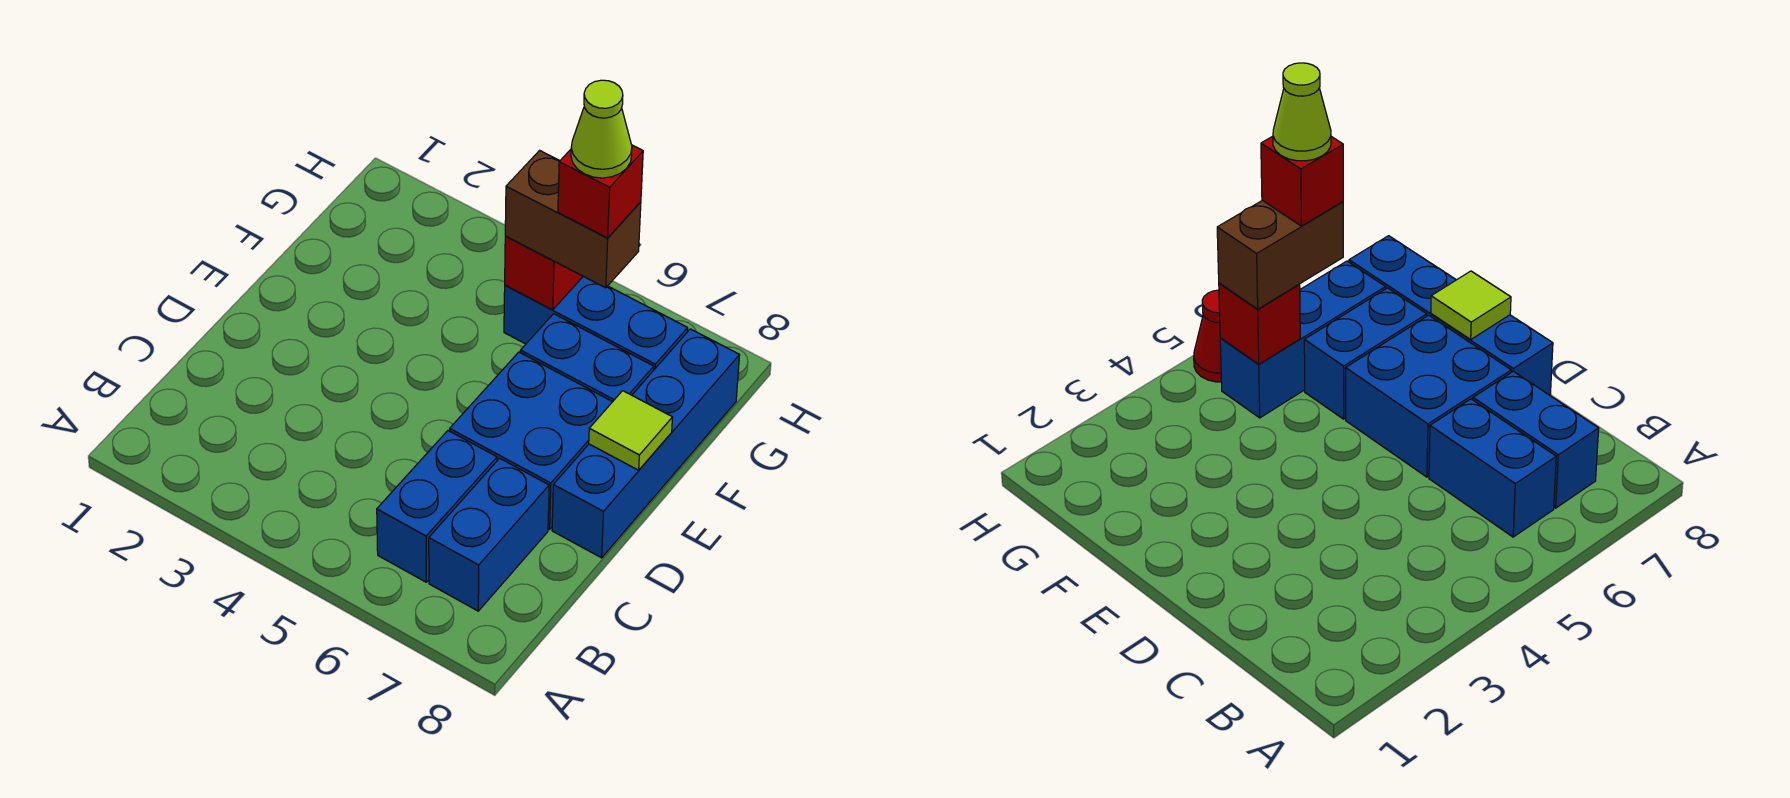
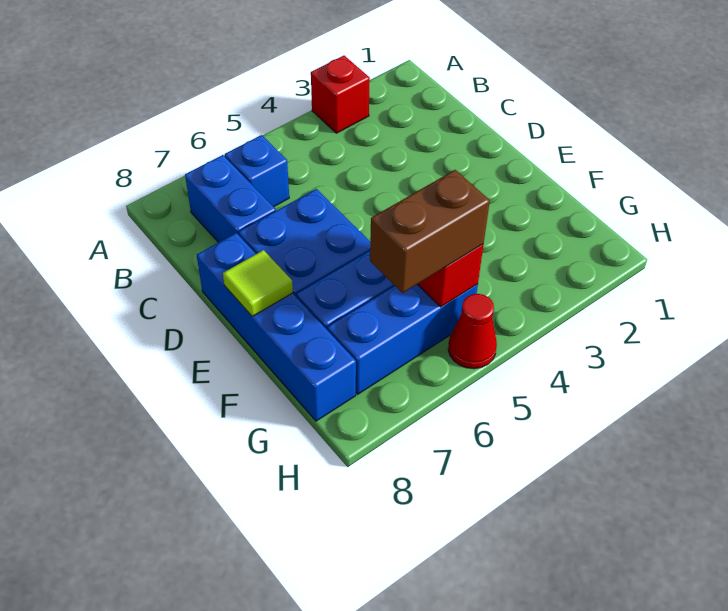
blue 1x2 brick [377,431,497,582] -> blue 1x1 brick [225,135,289,207]
red 1x1 brick [558,145,643,238] -> red 1x1 brick moved to [311,56,370,133]
lime 1x1 cone [571,80,632,178] -> none

